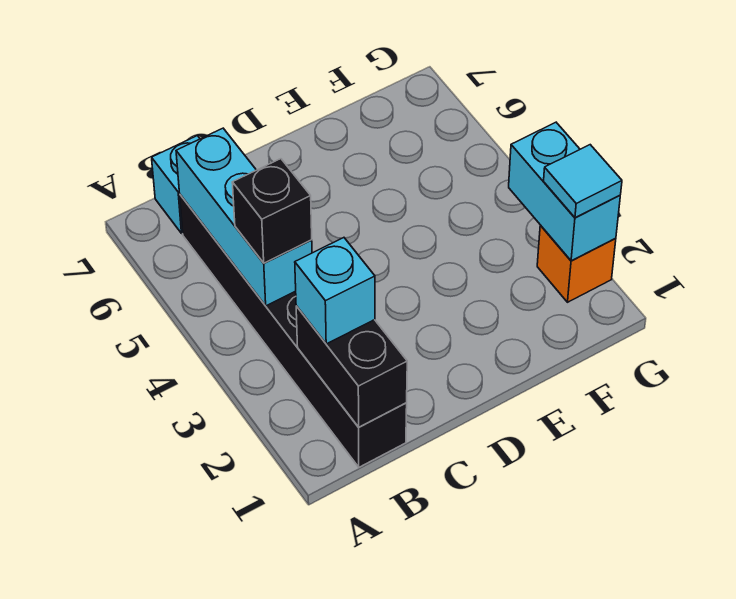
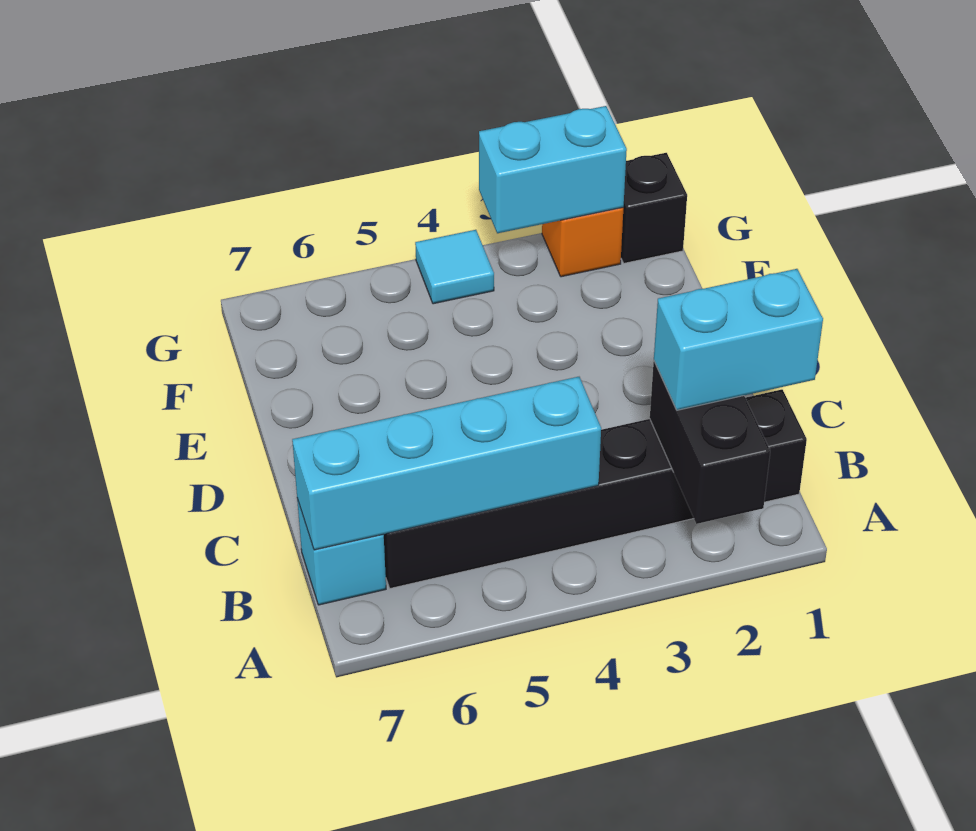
black 1x2 brick [296,306,407,427] -> black 1x2 brick turned to [650,362,770,524]
cyan 1x1 brick [295,238,375,344] -> cyan 1x2 brick [654,269,823,410]
cyan 1x3 brick [176,128,312,306] -> cyan 1x4 brick [292,377,601,550]
black 1x1 brick [232,159,312,263] -> black 1x1 brick moved to [621,153,687,263]
cyan 1x1 tile [544,145,622,218] -> cyan 1x1 tile moved to [415,230,494,304]

